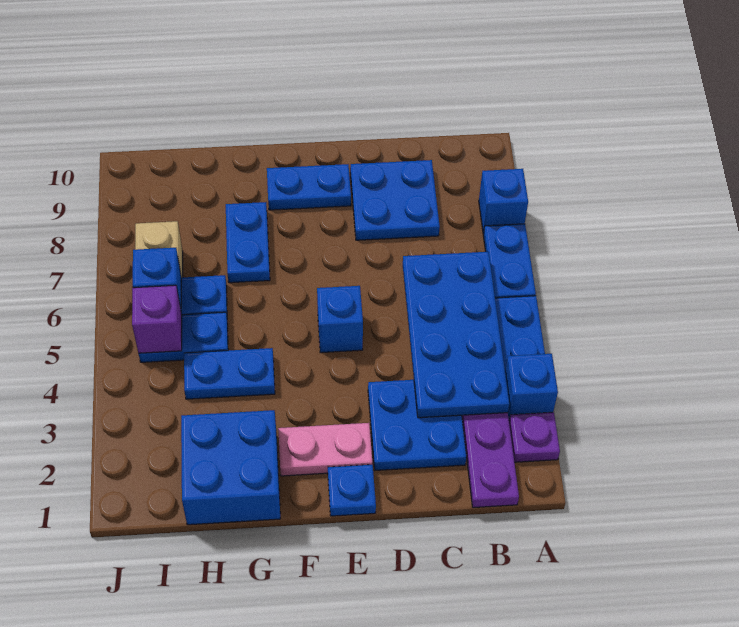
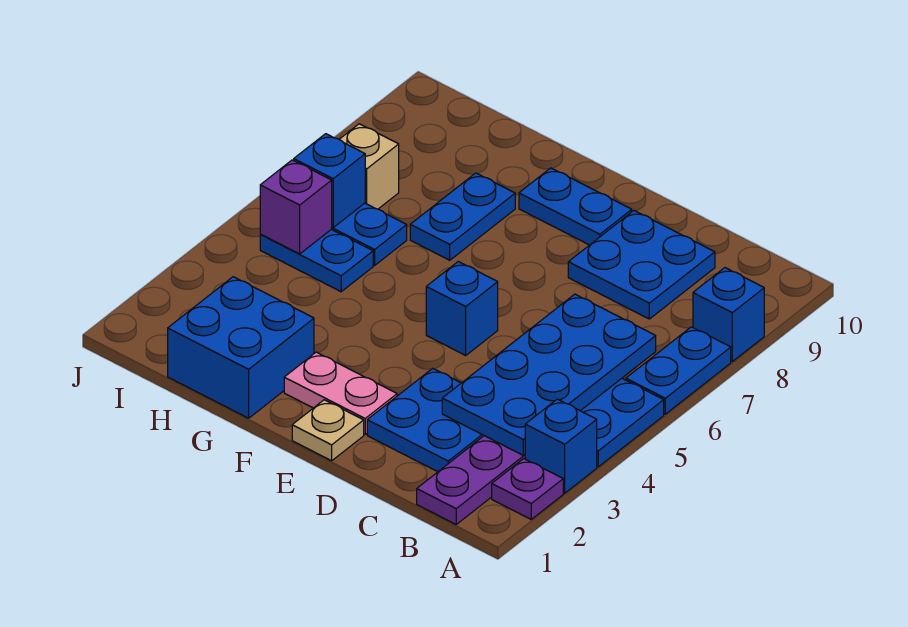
blue 1x1 plate [328,465,376,516] -> tan 1x1 plate [292,400,364,461]
blue 1x2 plate [184,348,275,399] -> none

